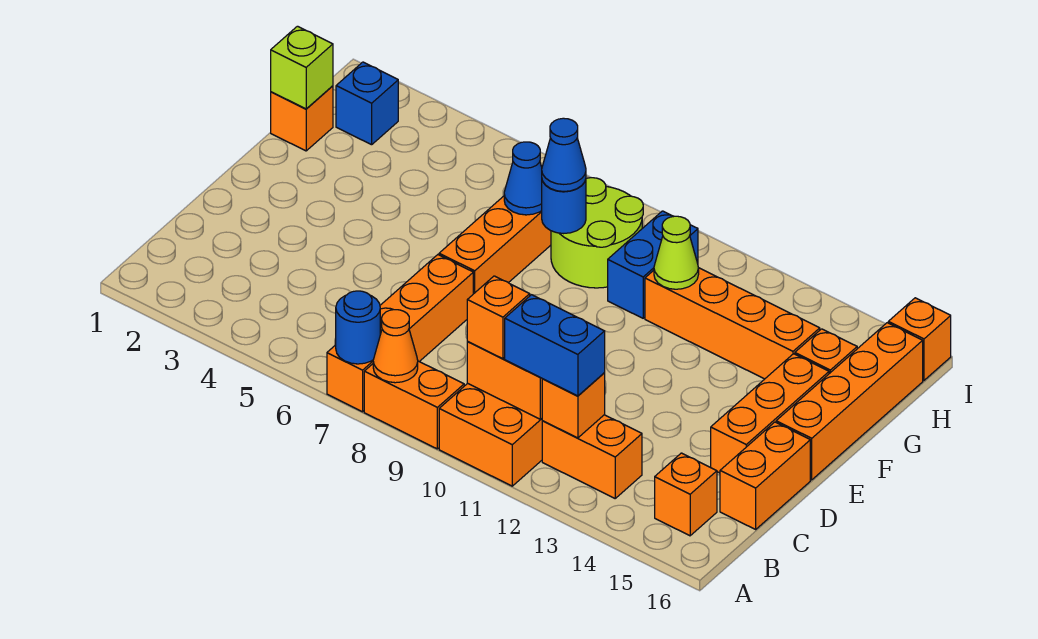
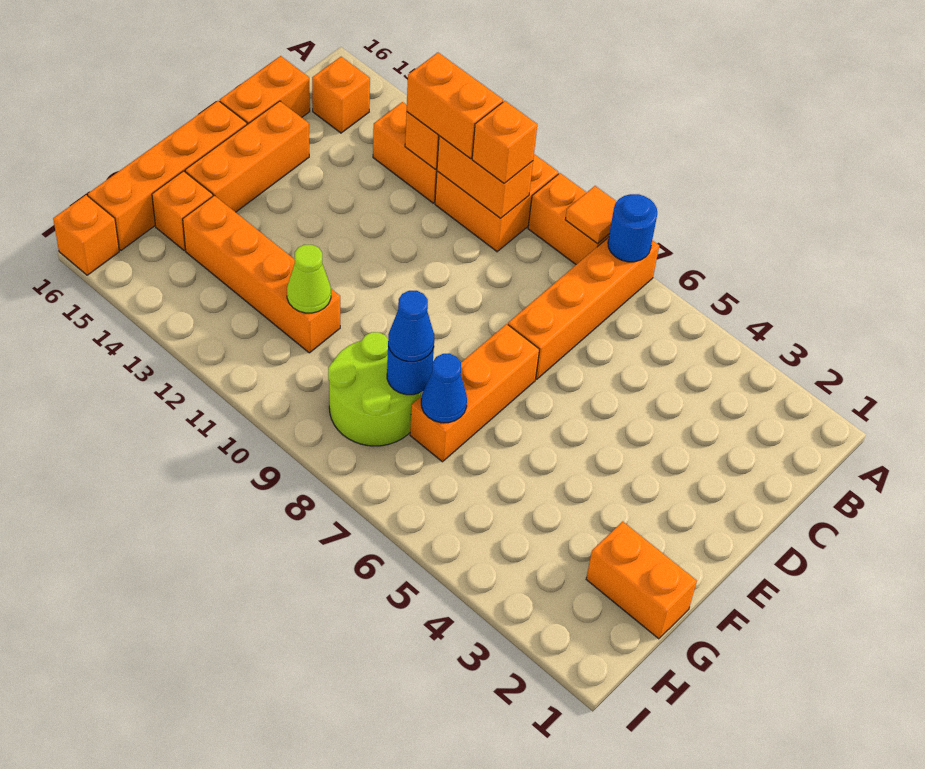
orange 1x1 cone [373,310,418,383] -> orange 1x1 tile [565,186,617,244]
blue 1x2 brick [505,295,605,396] -> orange 1x2 brick [407,53,503,158]
orange 1x1 brick [271,86,333,151] -> orange 1x2 brick [586,522,697,639]
lime 1x1 brick [271,26,333,109] -> none
blue 1x2 brick [608,211,698,318] -> none
blue 1x1 brick [336,62,398,145] -> none

